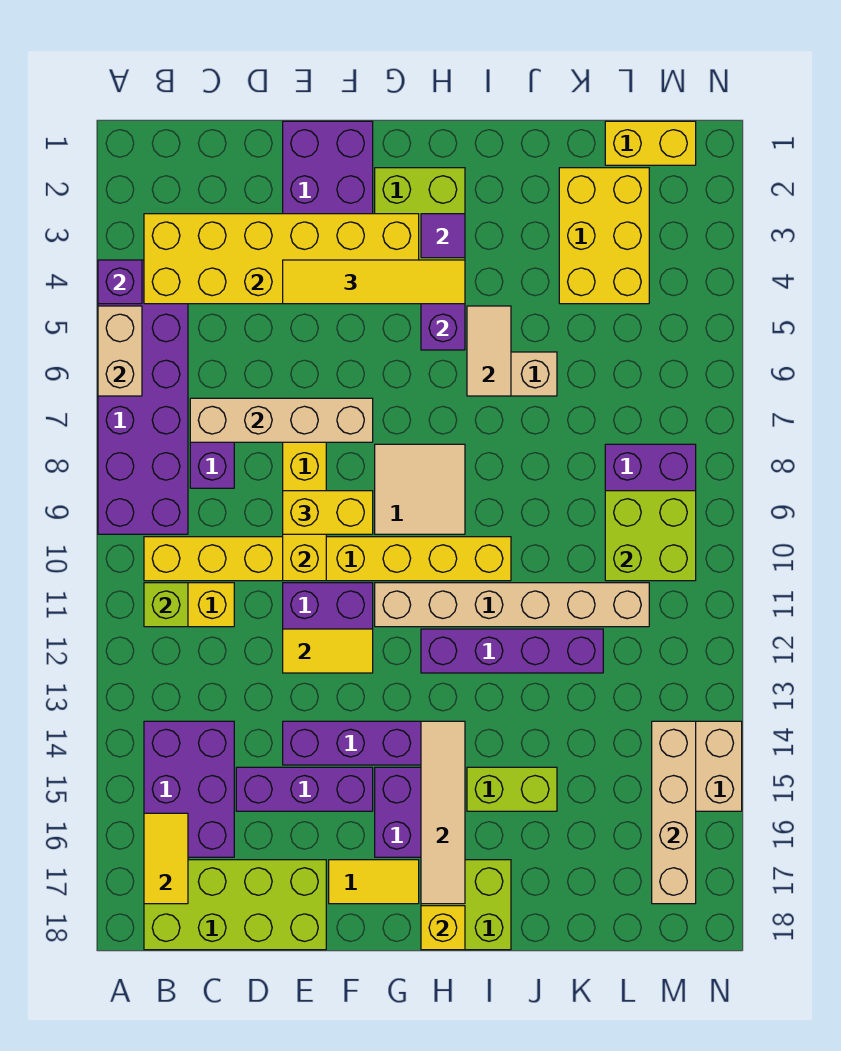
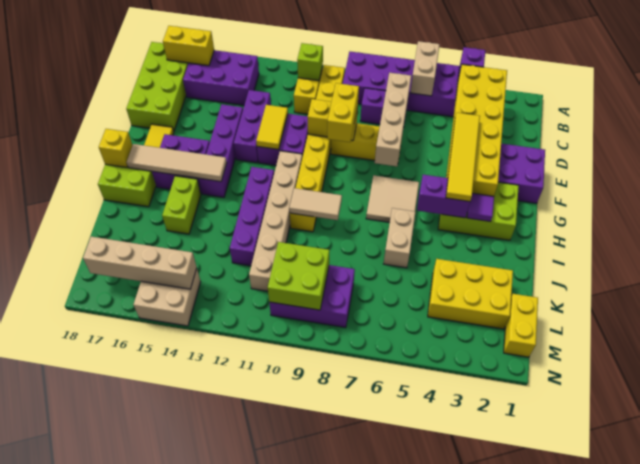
tan 1x2 brick [98,306,142,396] -> tan 1x2 brick turned to [410,41,440,96]
yellow 1x2 tile [144,813,188,904] -> yellow 1x2 brick [163,26,214,66]
purple 1x3 brick [236,767,373,811] -> purple 1x3 brick moved to [234,90,271,163]
tan 2x2 tile [375,444,465,534] -> tan 2x2 tile moved to [366,176,419,222]
tan 1x2 tile [467,306,511,396] -> tan 1x2 tile moved to [289,188,342,220]

